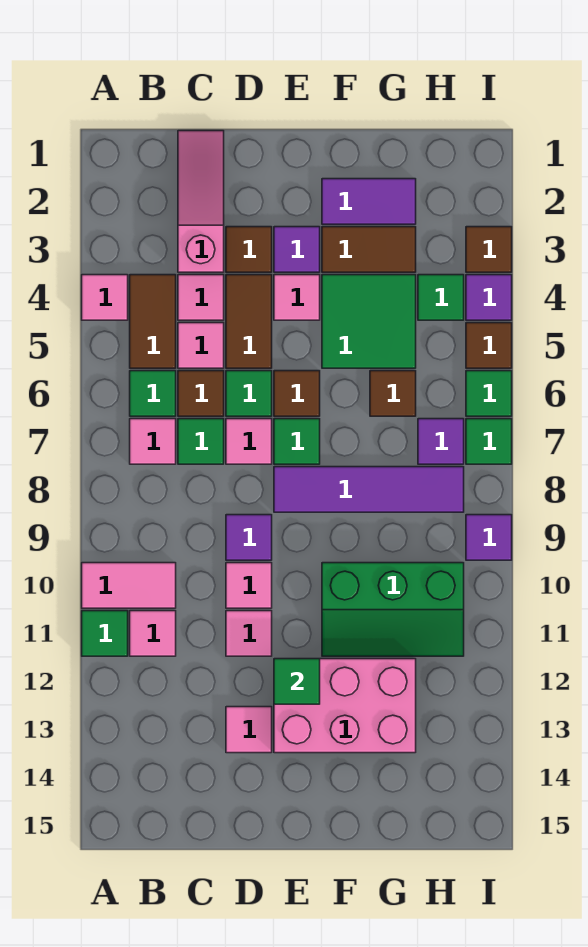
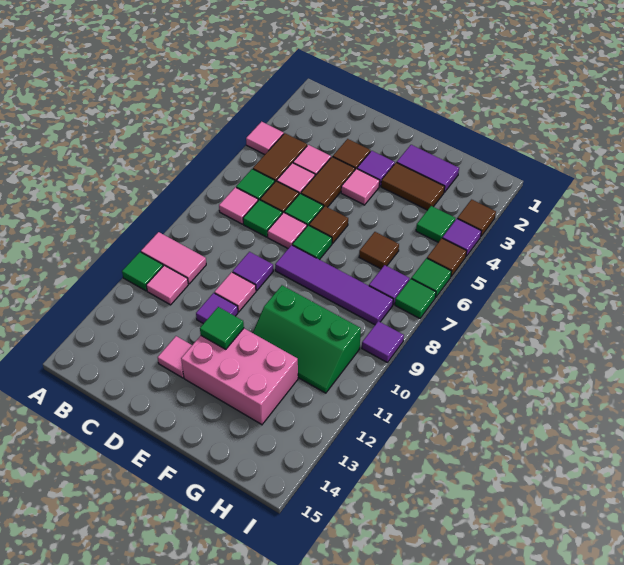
pink 1x3 slope [178,131,224,272] -> none
pink 1x1 tile [226,611,272,656] -> purple 1x1 tile [196,293,238,324]
green 2x2 tile [322,275,416,368] -> none

